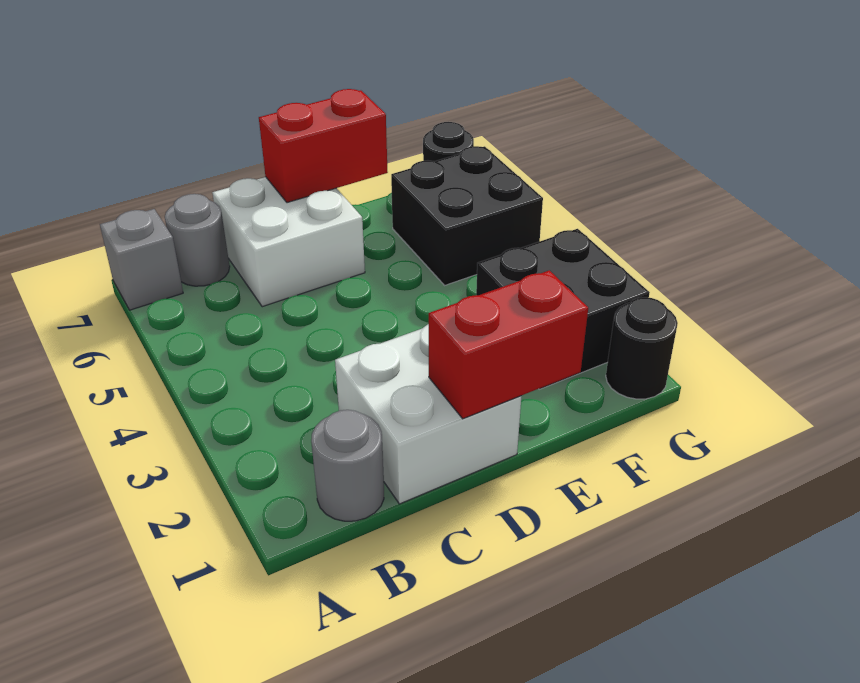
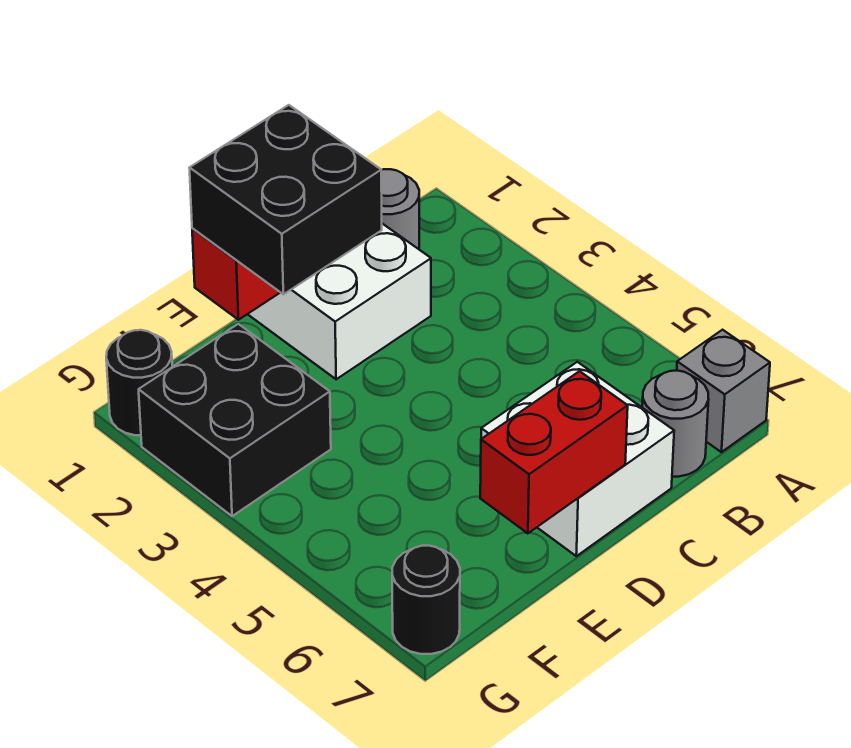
black 2x2 brick [391,146,543,285] -> black 2x2 brick moved to [190,105,382,294]

